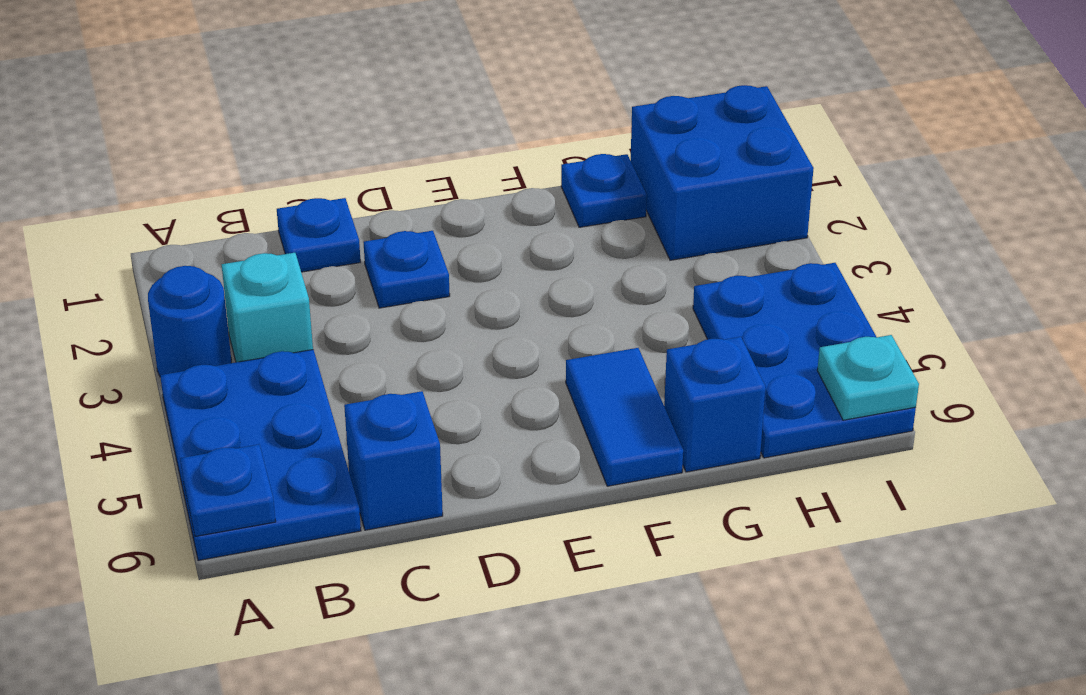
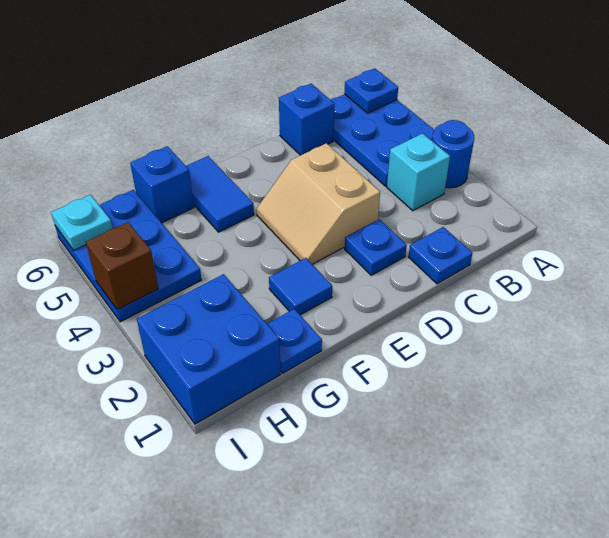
none -> tan 2x2 slope [257,143,380,264]
none -> blue 1x1 tile [269,258,332,315]
none -> brown 1x1 brick [86,222,158,310]

